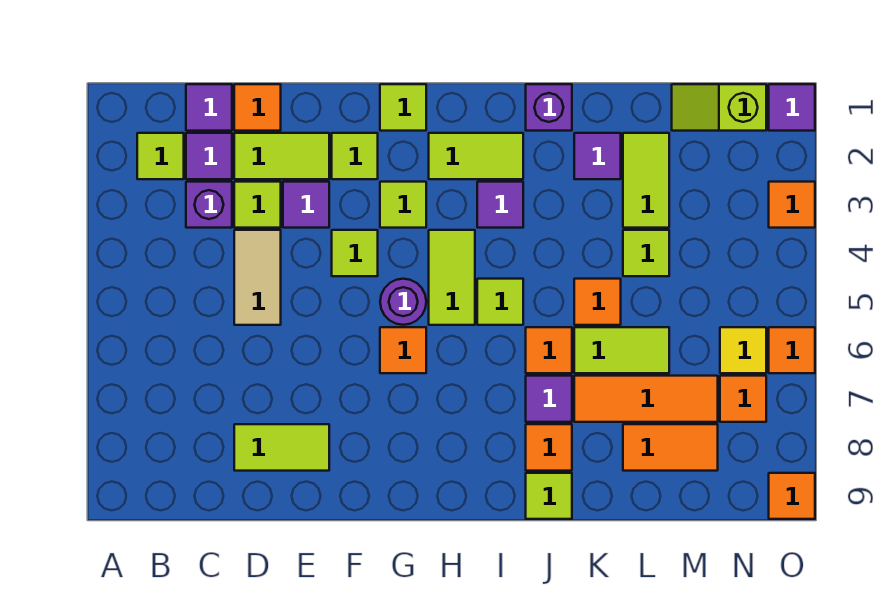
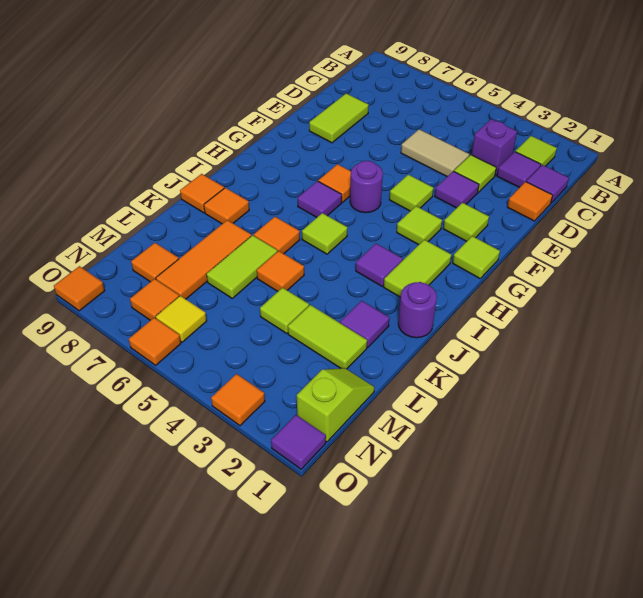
lime 1x2 tile [234,133,329,179] -> none
lime 1x2 tile [429,230,475,325] -> none
purple 1x1 brick [526,84,572,131] -> purple 1x1 round brick [398,282,437,338]
purple 1x1 tile [526,376,572,422] -> purple 1x1 tile moved to [298,181,342,217]
lime 1x1 tile [526,473,572,519] -> orange 1x1 tile [180,174,224,213]
orange 1x2 tile [623,424,718,471] -> orange 1x1 tile [131,243,179,282]

